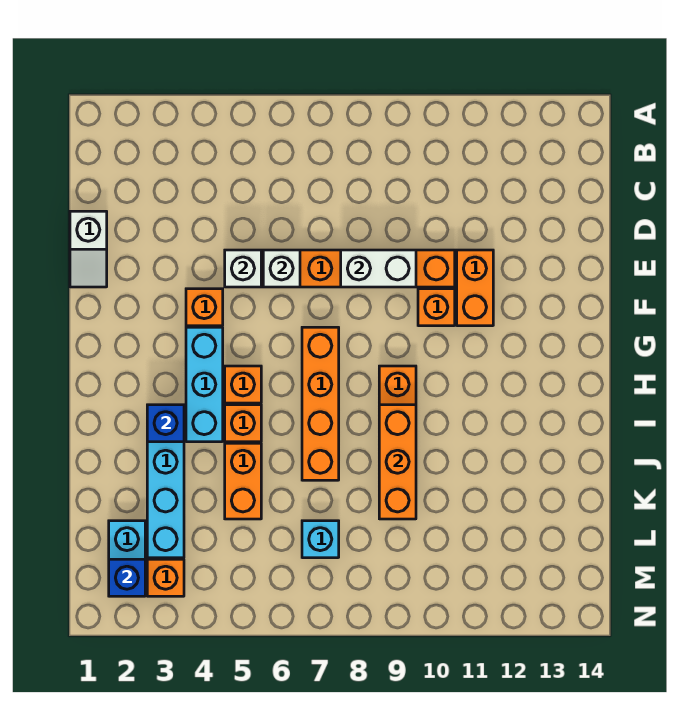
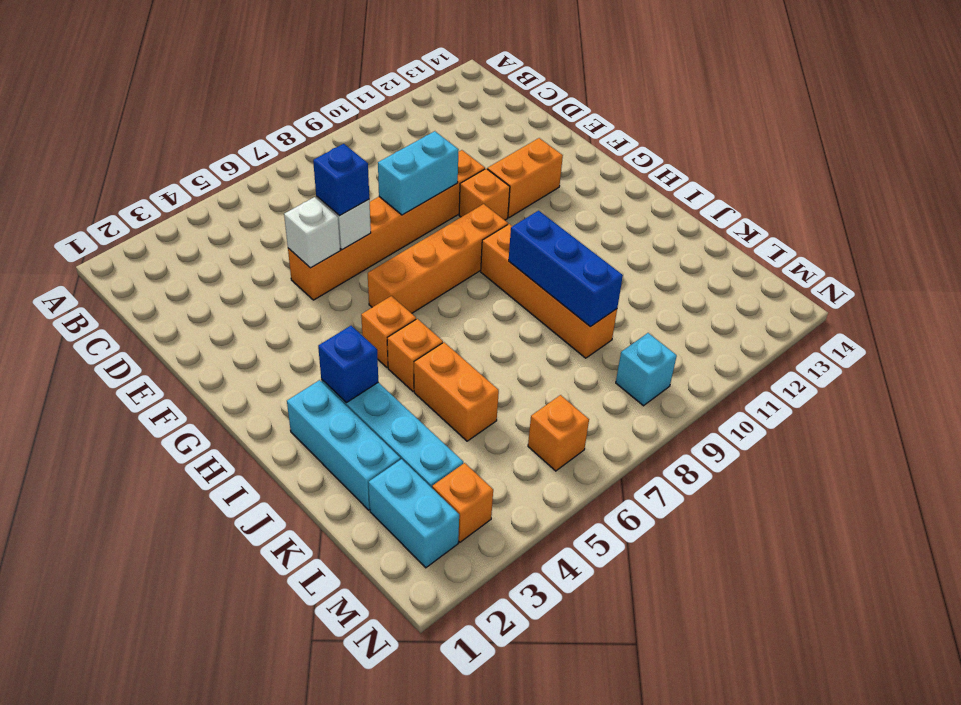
white 1x2 slope [70,211,107,287] -> none
white 1x2 brick [341,250,416,287] -> cyan 1x2 brick [378,131,459,215]
orange 1x2 brick [457,250,493,326] -> orange 1x2 brick turned to [487,138,563,218]
orange 1x1 brick [186,289,223,326] -> orange 1x1 brick moved to [528,395,589,471]
cyan 1x3 brick [186,327,223,442] -> cyan 1x3 brick moved to [287,380,400,510]
orange 1x4 brick [302,327,339,480] -> orange 1x4 brick turned to [368,204,508,313]
orange 1x3 brick [379,405,416,519] -> blue 1x3 brick [509,211,623,327]
cyan 1x1 brick [302,521,339,558] -> cyan 1x1 brick moved to [616,333,677,406]
blue 1x1 brick [109,559,145,596] -> blue 1x1 brick moved to [313,144,369,216]

